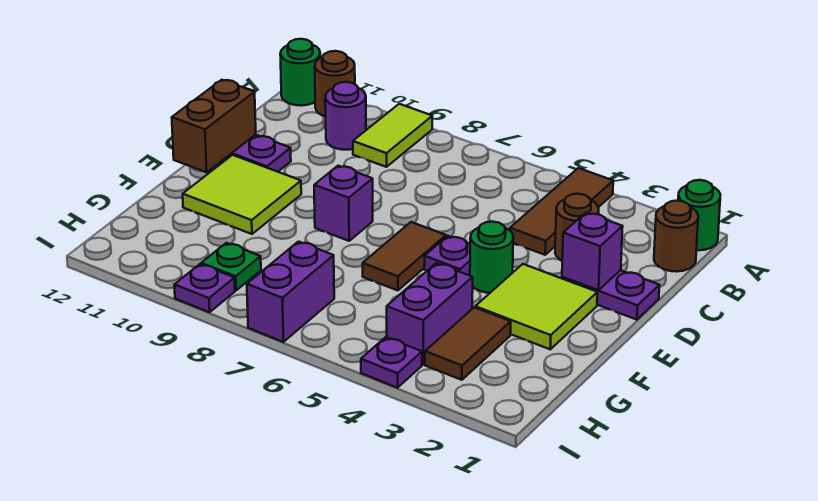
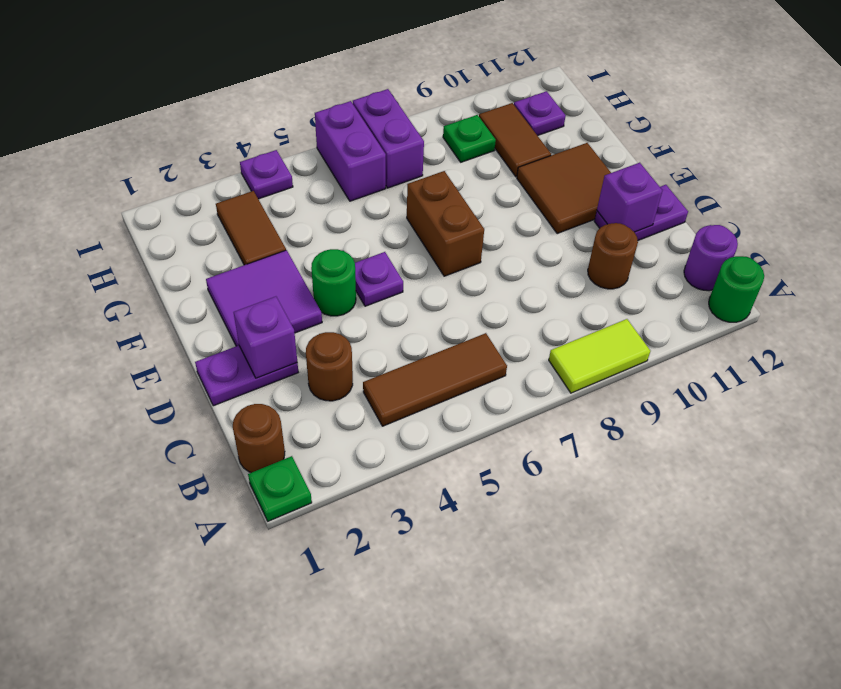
green 1x1 round brick [678,180,720,250] -> green 1x1 plate [248,456,312,521]
brown 1x3 tile [510,168,613,255] -> brown 1x3 tile turned to [363,333,507,426]
lime 1x2 tile [353,104,432,167] -> lime 1x2 tile turned to [549,319,650,393]
brown 1x1 round brick [315,51,355,117] -> brown 1x1 round brick moved to [588,223,638,289]
purple 1x1 round brick [325,82,366,150] -> purple 1x1 round brick moved to [684,225,738,291]
brown 1x2 brick [172,80,256,172] -> brown 1x2 brick moved to [407,171,484,276]
lime 2x2 tile [475,264,597,349] -> purple 2x2 tile [206,250,322,346]
brown 1x2 tile [363,222,446,290] -> brown 1x2 tile moved to [479,103,551,177]
purple 1x1 brick [314,166,373,241] -> purple 1x1 brick moved to [597,163,662,232]
lime 2x2 tile [183,155,301,234] -> brown 2x2 tile [517,143,611,234]
purple 1x2 brick [387,263,473,364] -> purple 1x2 brick moved to [315,101,386,201]
purple 1x1 plate [174,264,235,312] -> purple 1x1 plate moved to [514,91,566,136]

